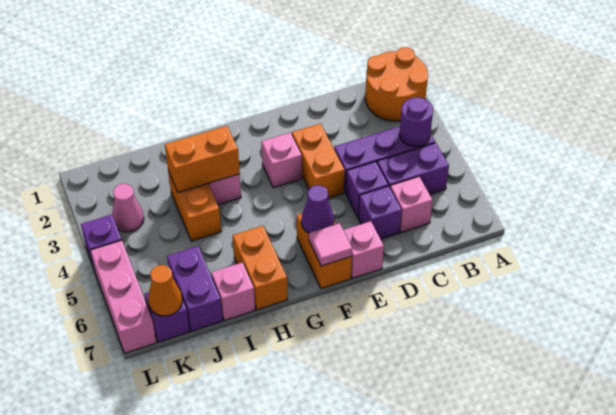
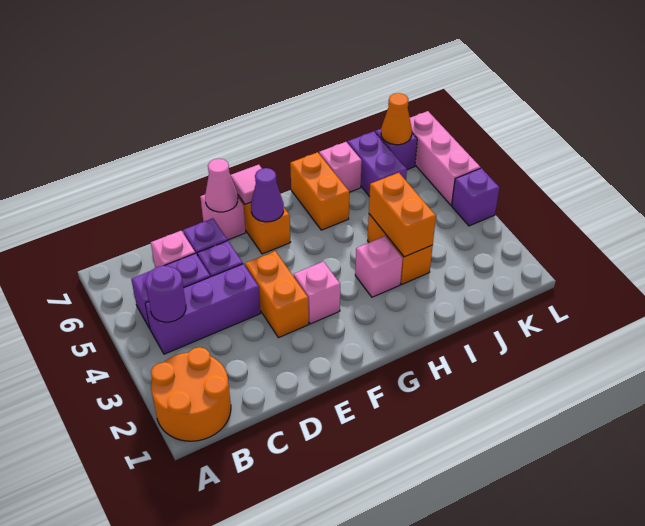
orange 1x2 brick [165,126,240,192] -> orange 1x2 brick turned to [369,173,436,257]
pink 1x1 cone [112,184,144,232] -> pink 1x1 cone moved to [205,159,238,212]

